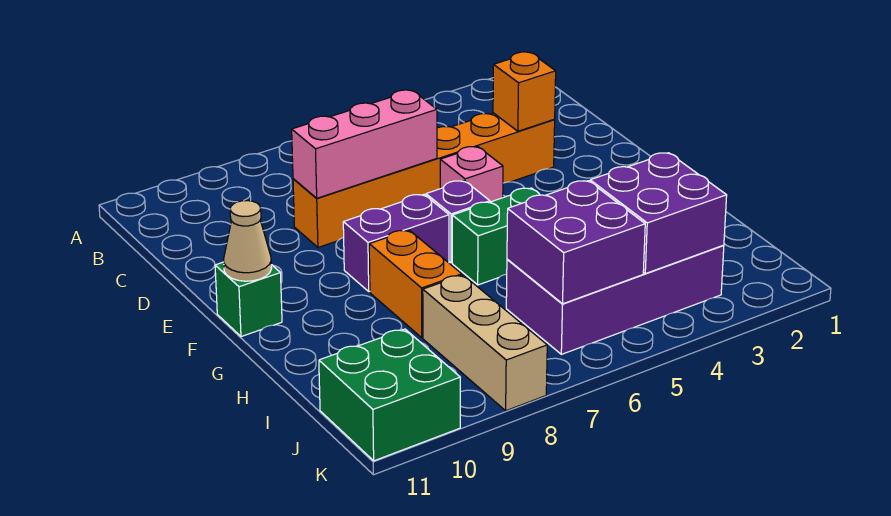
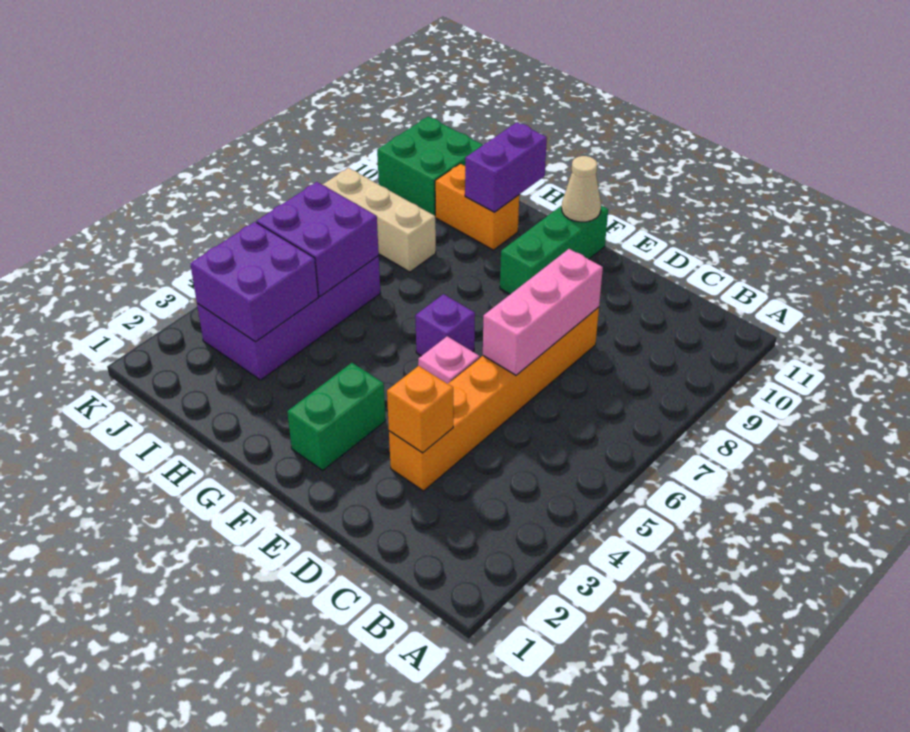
purple 1x2 brick [343,194,449,292] -> purple 1x2 brick moved to [465,122,547,212]
green 1x1 brick [215,262,282,337] -> green 1x3 brick [500,205,608,294]
green 1x2 brick [452,188,540,285] -> green 1x2 brick moved to [287,363,386,470]
orange 1x2 brick [369,230,462,338] -> orange 1x2 brick moved to [435,164,519,250]

